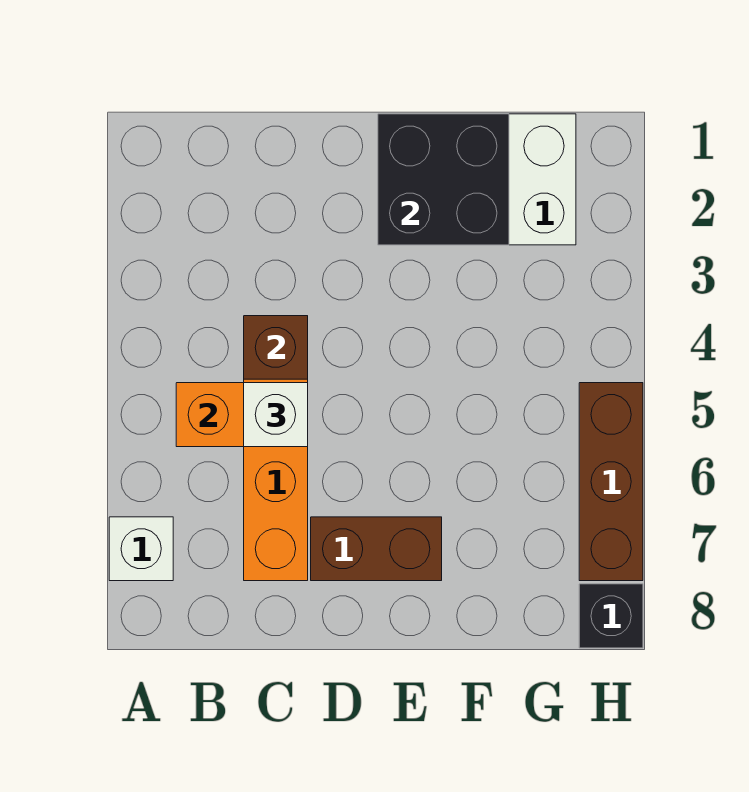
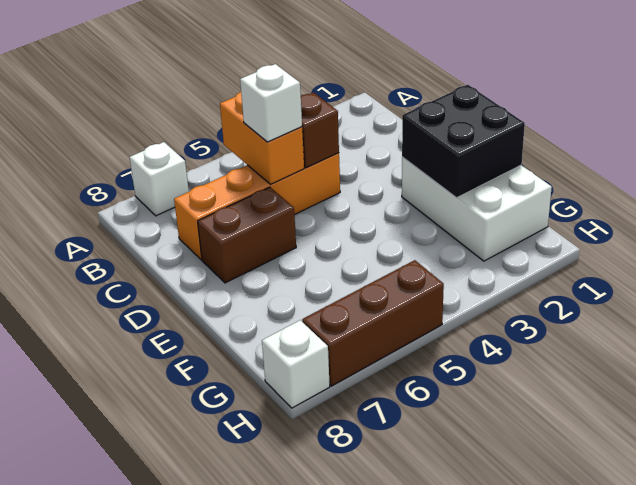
brown 1x2 brick [311,517,442,581] -> brown 1x2 brick turned to [198,187,296,283]
black 1x1 brick [579,584,643,648] -> white 1x1 brick [262,320,330,408]

